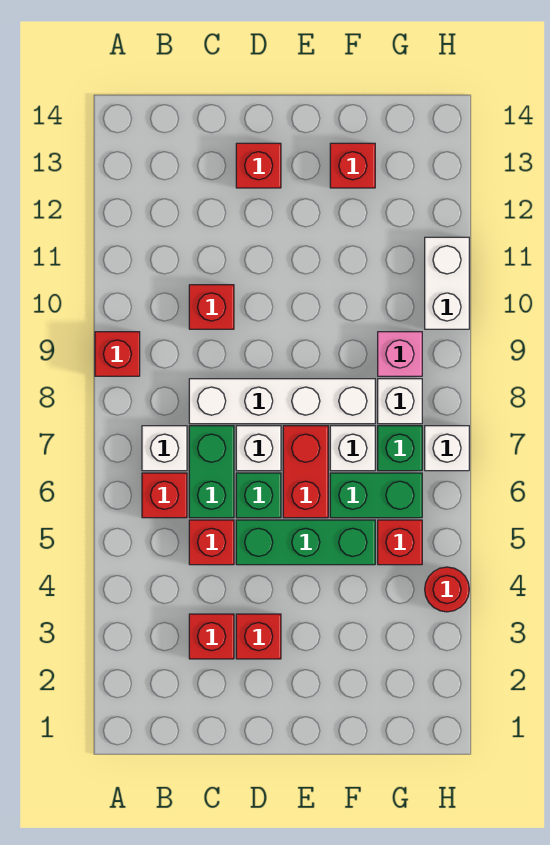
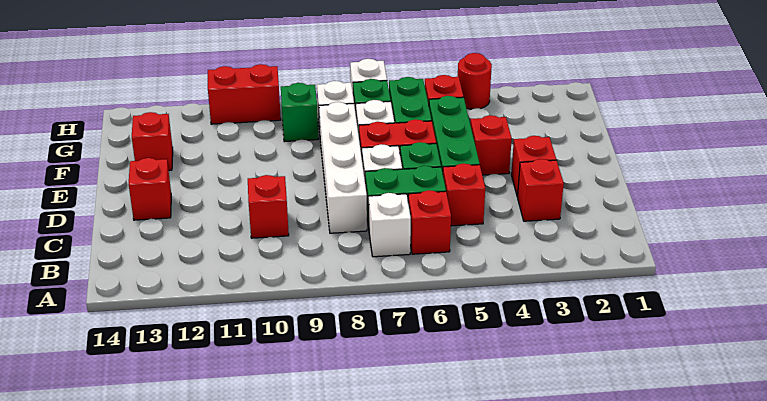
red 1x1 brick [95,332,140,376] -> red 1x1 brick moved to [470,115,512,175]
pink 1x1 brick [378,332,422,376] -> green 1x1 brick [281,83,318,142]
white 1x2 brick [425,237,469,329] -> red 1x2 brick [208,64,281,124]

